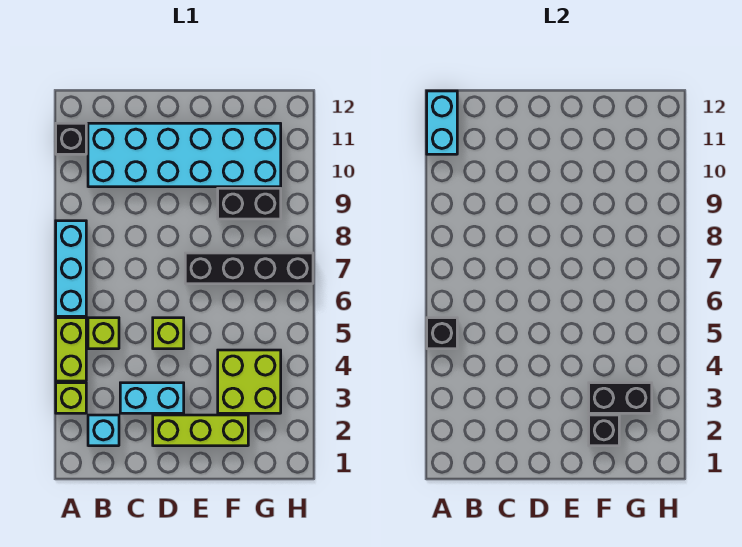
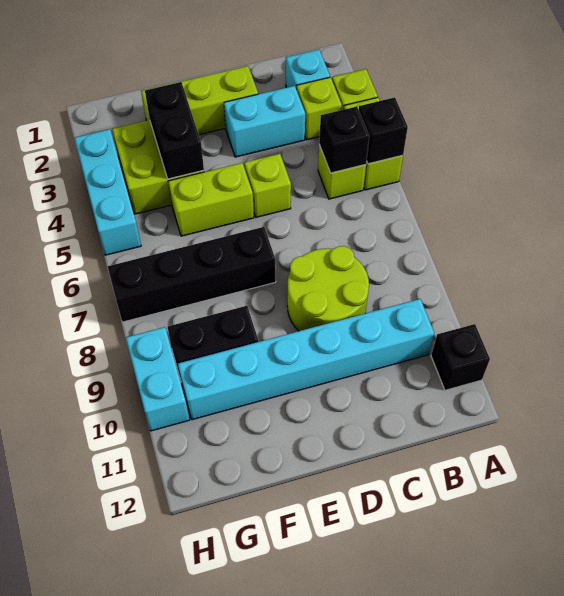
cyan 1x3 brick [56,221,86,316] -> cyan 1x3 brick moved to [74,129,141,255]
cyan 1x2 brick [427,91,457,154] -> cyan 1x2 brick moved to [126,327,189,431]
none -> lime 1x1 brick [296,77,342,140]
cyan 2x6 brick [88,123,281,187] -> cyan 1x6 brick [178,299,434,420]
none -> lime 2x2 round brick [287,246,369,331]
none -> lime 1x2 brick [168,163,254,236]
black 1x1 brick [589,415,619,446] -> black 1x1 brick moved to [319,107,369,173]
black 1x2 brick [589,383,652,413] -> black 1x2 brick turned to [145,82,204,179]

